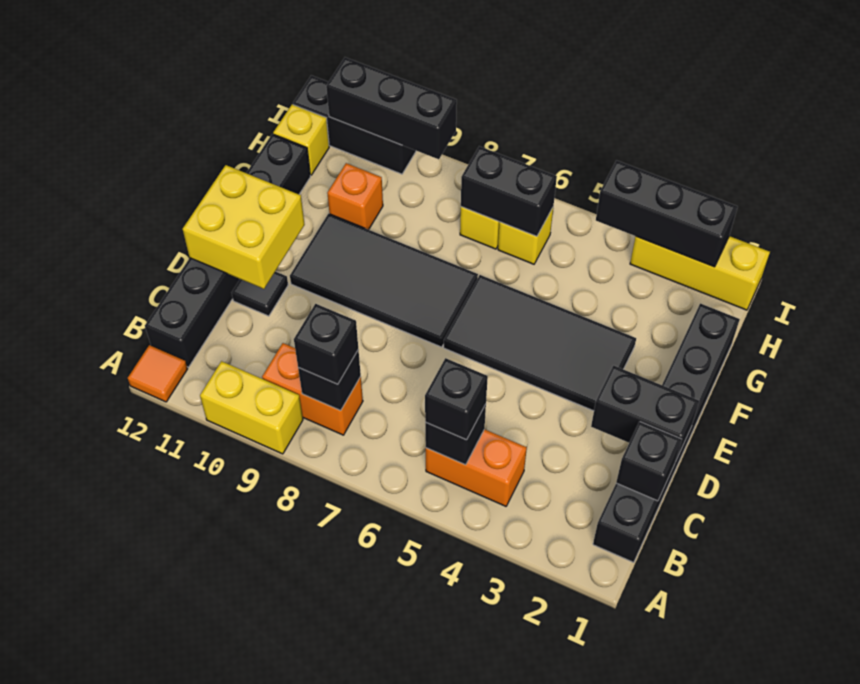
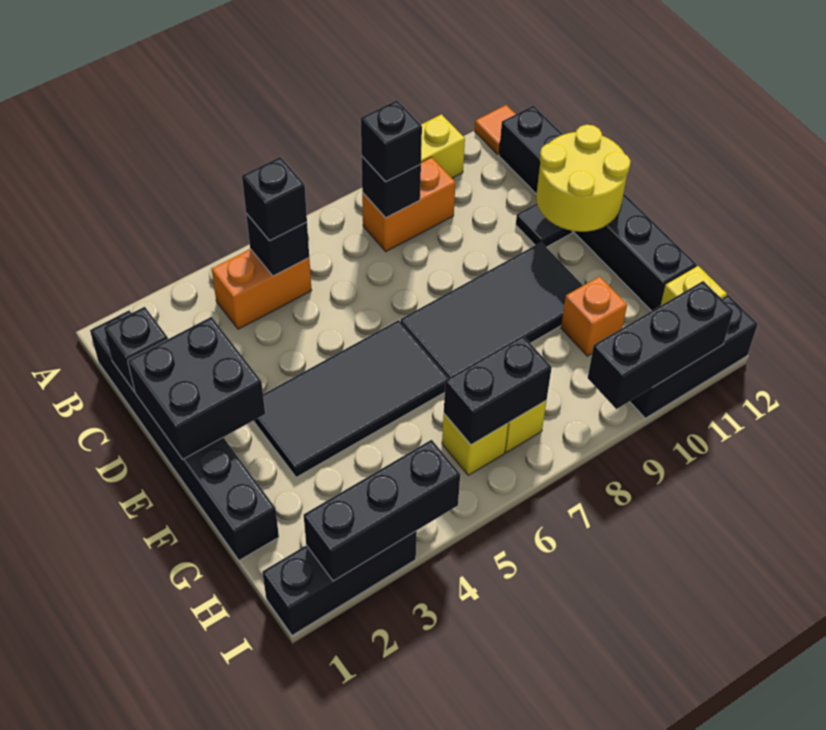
black 1x2 brick [591,366,699,462] -> black 2x2 brick [128,317,265,459]
yellow 2x2 brick [183,165,305,289] -> yellow 2x2 round brick [536,125,631,232]
yellow 1x3 brick [630,236,770,310] -> black 1x3 brick [262,531,417,635]

